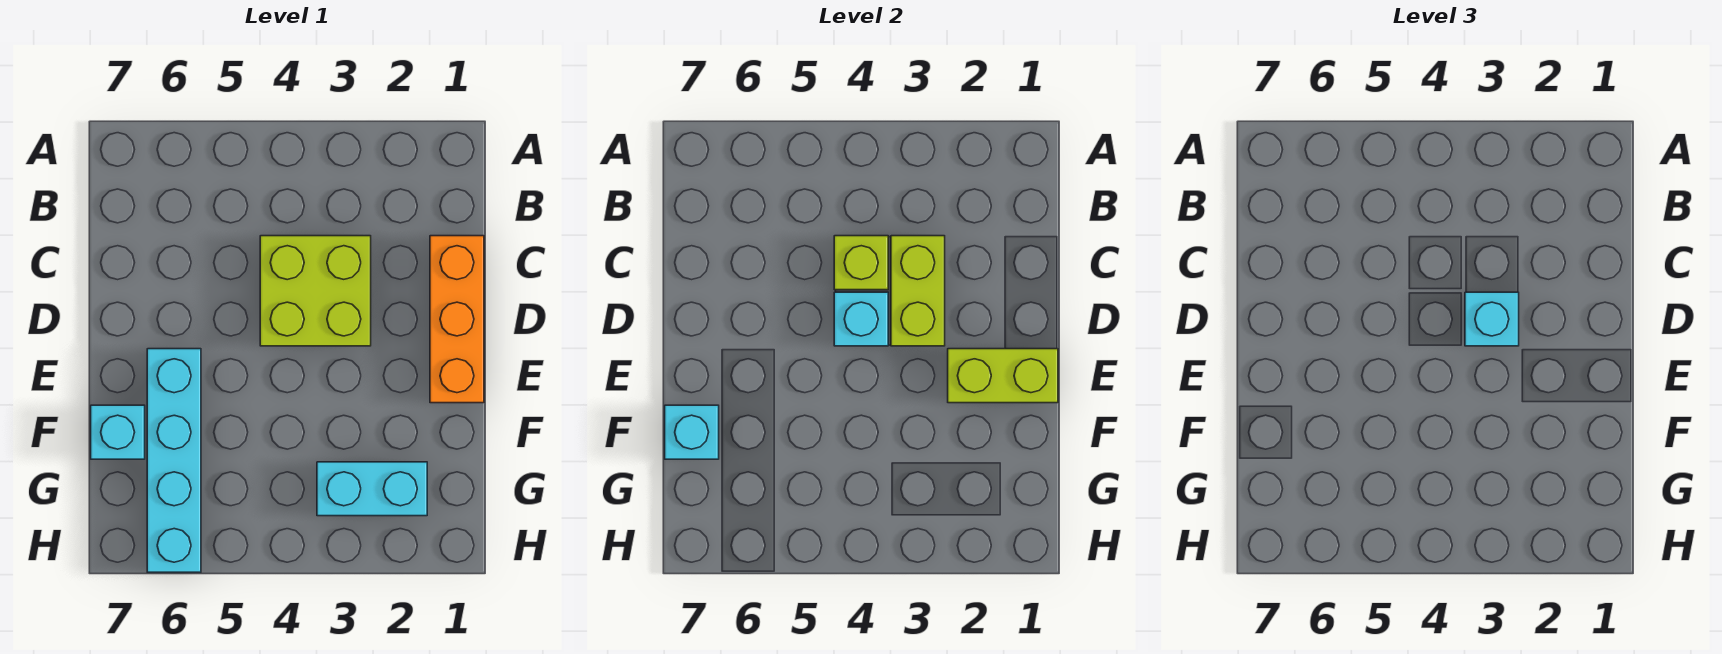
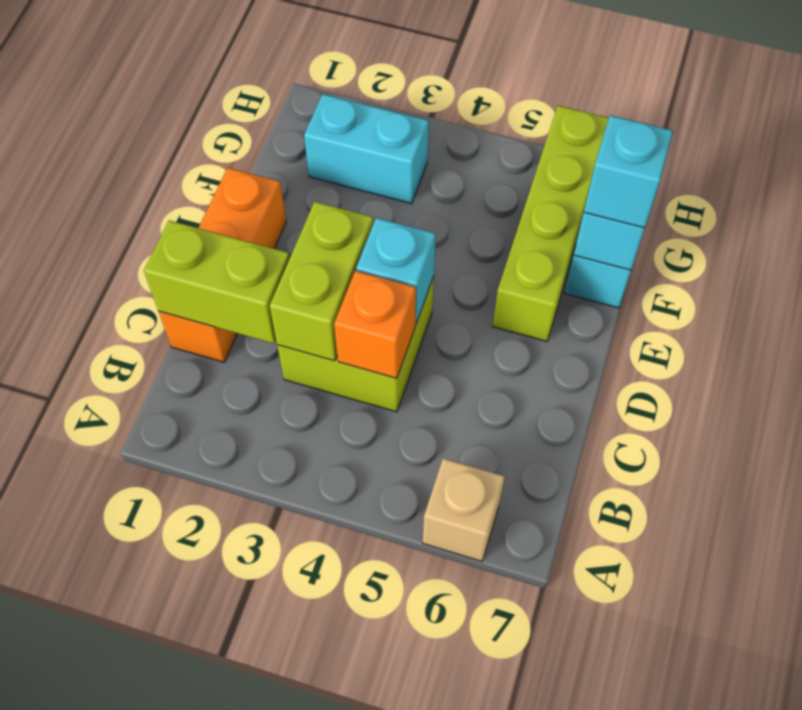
none -> tan 1x1 brick [423,458,505,561]
lime 1x1 brick [834,236,888,290] -> orange 1x1 brick [334,271,416,378]
cyan 1x1 brick [1465,292,1519,346] -> cyan 1x1 brick moved to [584,115,673,228]
lime 1x2 brick [948,349,1058,403] -> lime 1x2 brick moved to [144,220,290,344]
cyan 1x4 brick [147,349,201,572] -> lime 1x4 brick [493,106,609,341]

